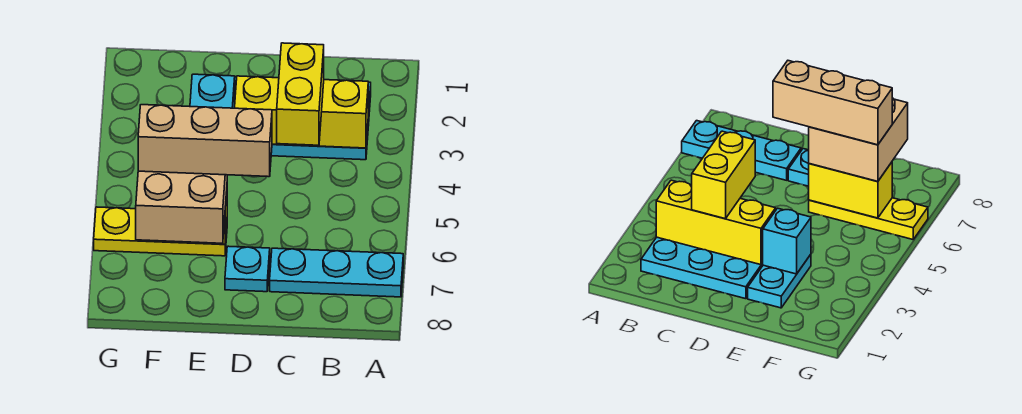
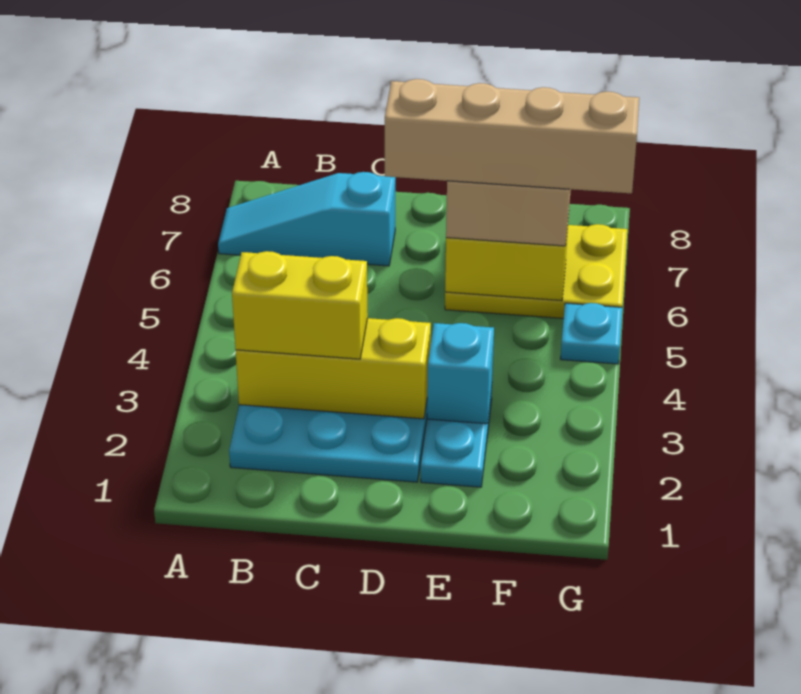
cyan 1x3 plate [270,248,403,297] -> cyan 1x3 slope [218,172,395,266]
yellow 1x2 brick [277,43,324,145] -> yellow 1x2 brick turned to [232,251,368,359]
tan 1x3 brick [138,105,272,177] -> tan 1x4 brick [385,79,639,193]
cyan 1x1 plate [225,246,270,292] -> cyan 1x1 plate moved to [561,303,622,364]
yellow 1x3 plate [94,207,227,256] -> yellow 2x3 plate [445,224,627,318]

